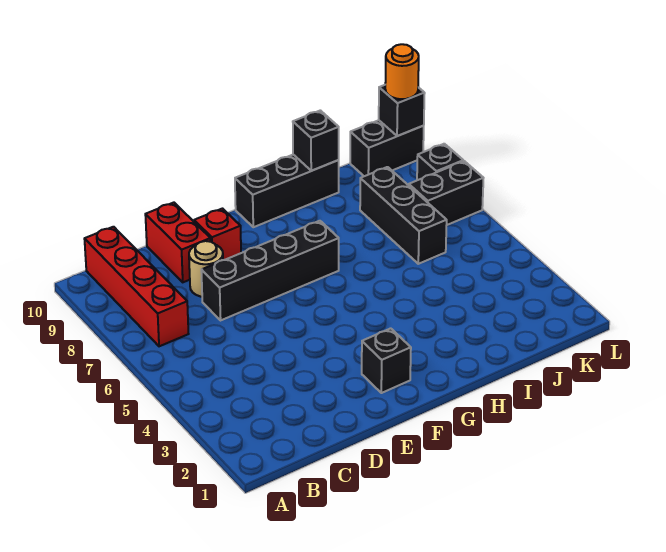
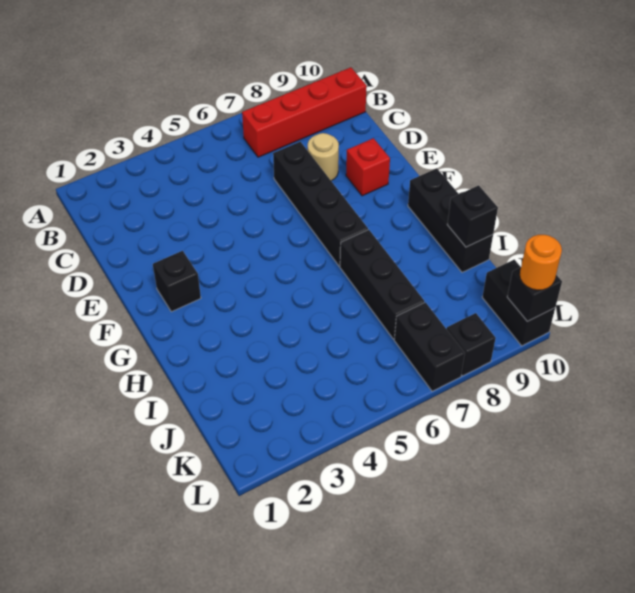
red 1x2 brick [145,203,211,282] -> none
black 1x3 brick [360,167,447,264] -> black 1x3 brick turned to [340,230,425,339]

